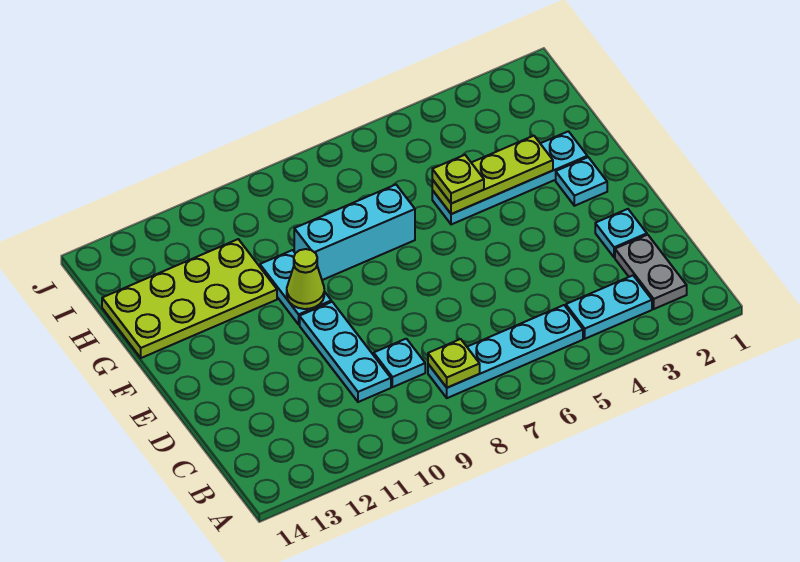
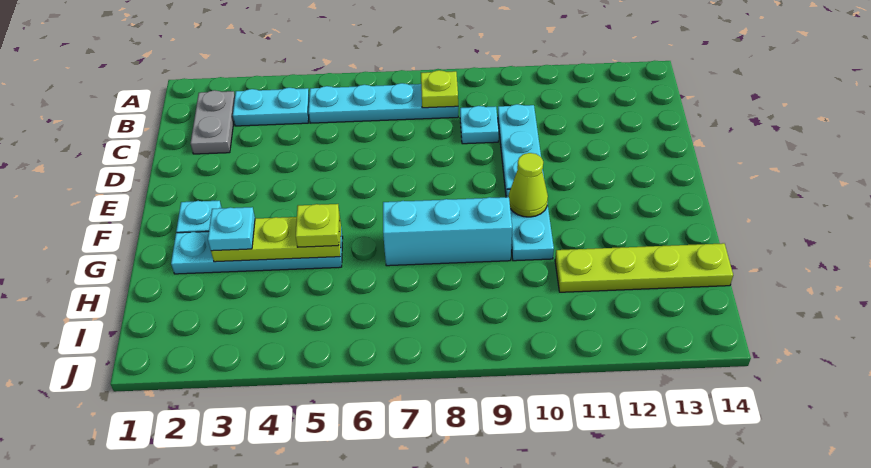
cyan 1x1 plate [595,209,647,257] -> cyan 1x1 plate moved to [208,207,255,251]
lime 2x4 plate [102,239,277,358] -> lime 1x4 plate [555,243,733,292]

